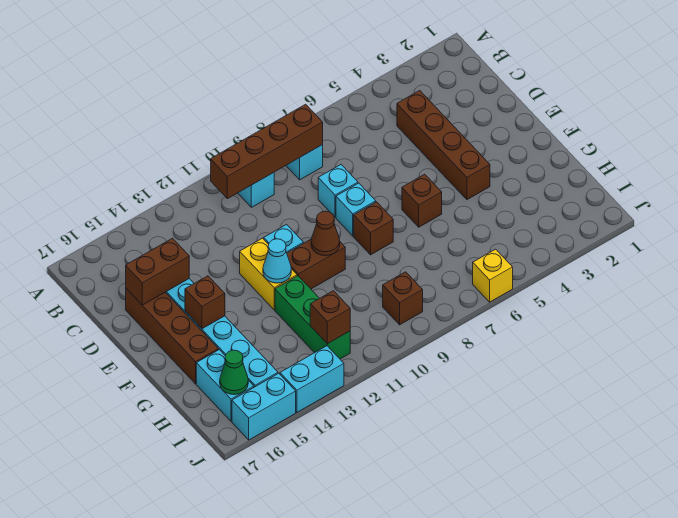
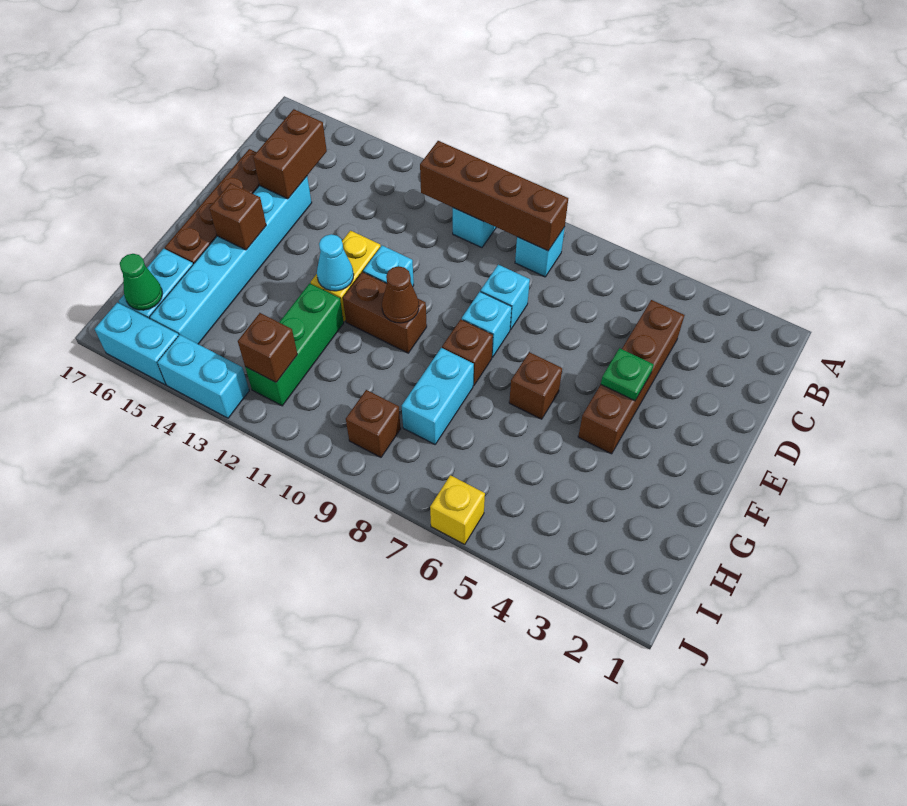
brown 1x2 brick [126,238,189,305] -> brown 1x2 brick turned to [253,109,327,199]
none -> green 1x1 plate [601,348,654,401]
none -> cyan 1x2 brick [402,348,474,444]

